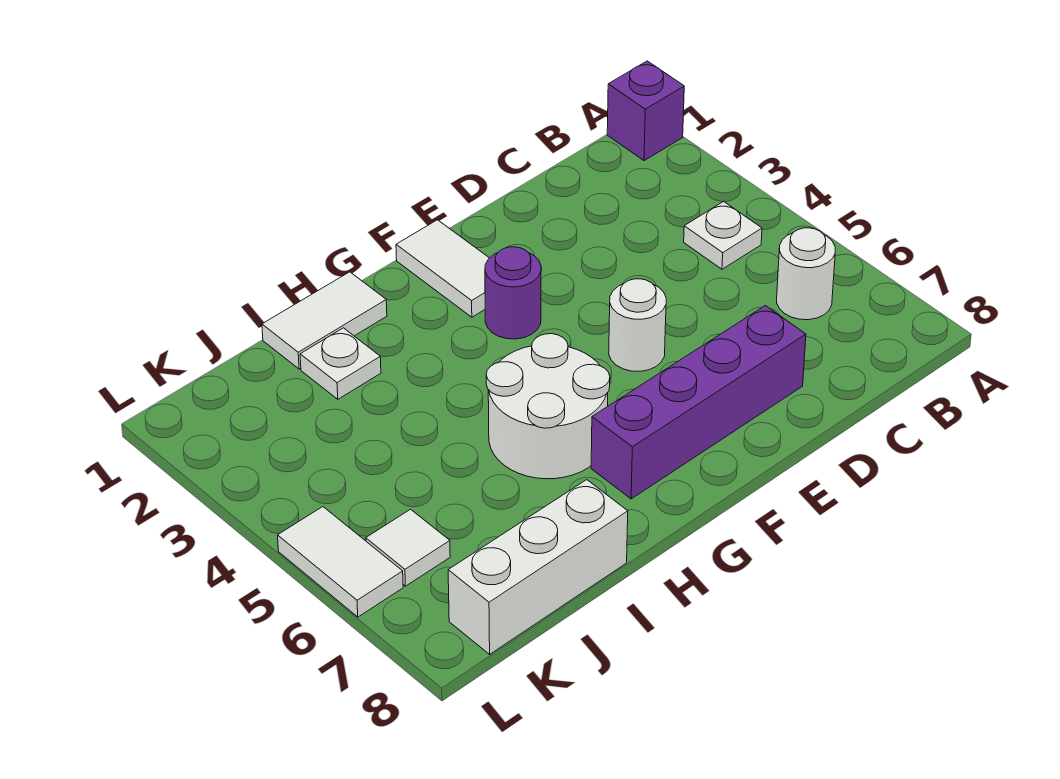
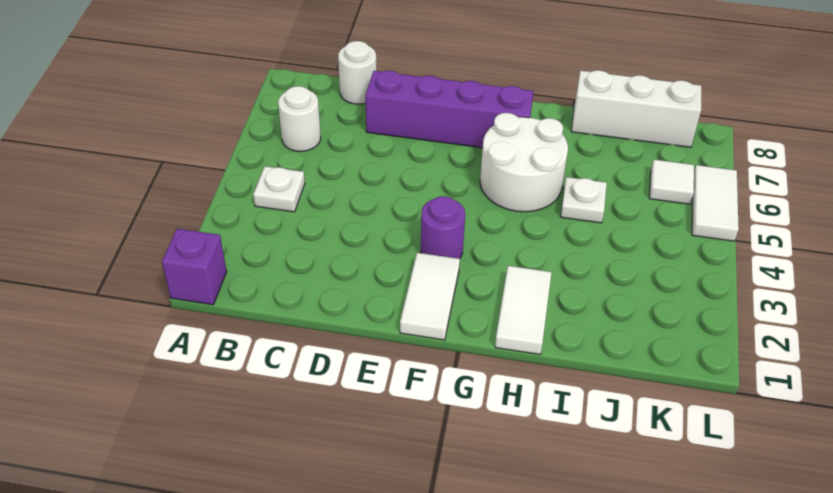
white 1x1 round brick [609,279,666,371] -> white 1x1 round brick moved to [338,41,376,104]
white 1x2 tile [262,272,387,369] -> white 1x2 tile turned to [495,266,552,354]
white 1x1 plate [300,328,381,399] -> white 1x1 plate moved to [560,177,607,223]

